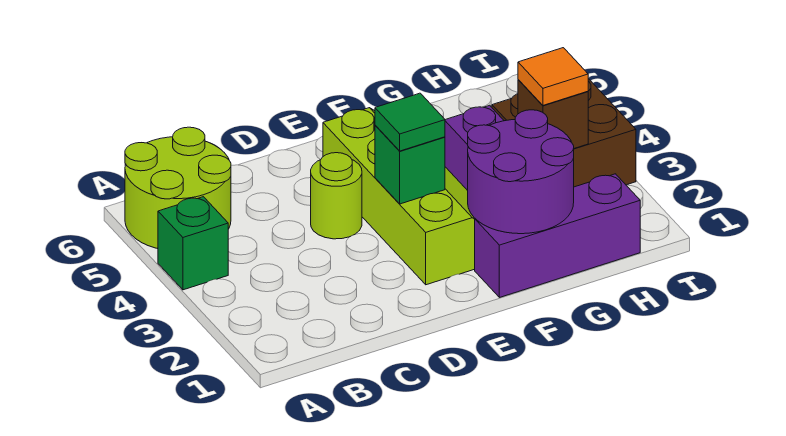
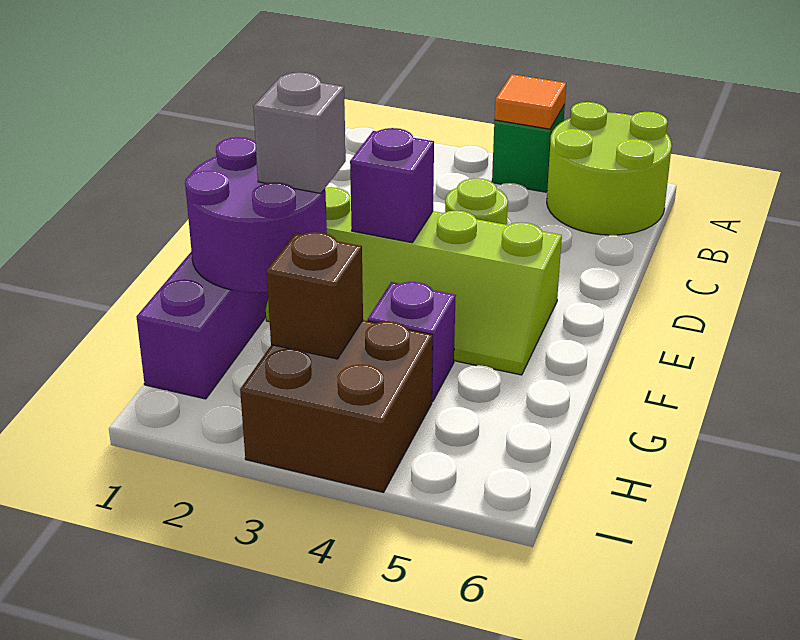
green 1x1 brick [375,125,445,204] -> purple 1x1 brick [350,128,434,243]
green 1x1 tile [375,93,445,151] -> none
none -> grey 1x1 brick [253,72,346,193]
orange 1x1 tile [518,48,588,105] -> orange 1x1 tile moved to [494,74,566,129]

